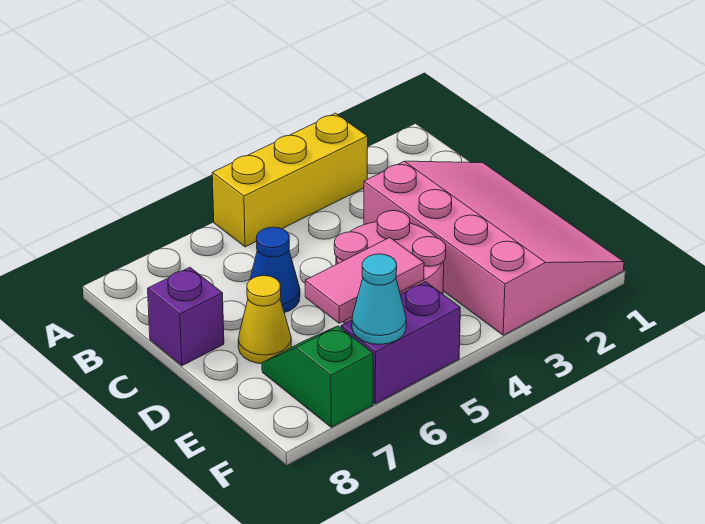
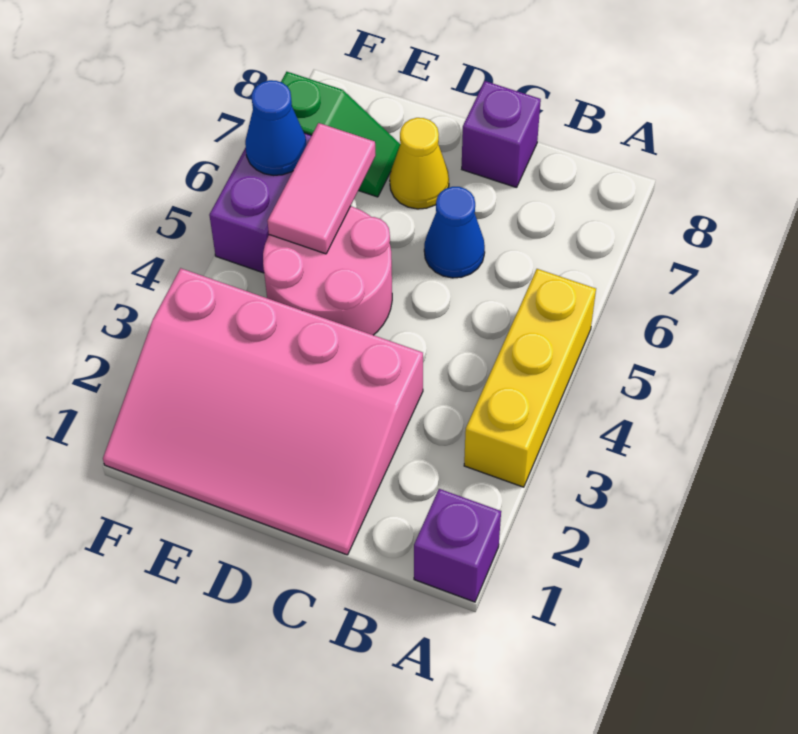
none -> purple 1x1 brick [414,489,501,602]
cyan 1x1 cone [352,254,406,344] -> blue 1x1 cone [245,80,306,175]

